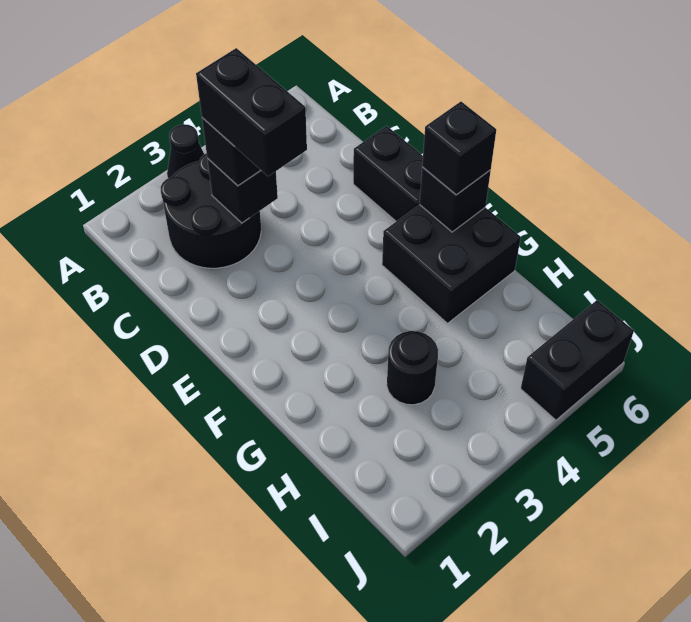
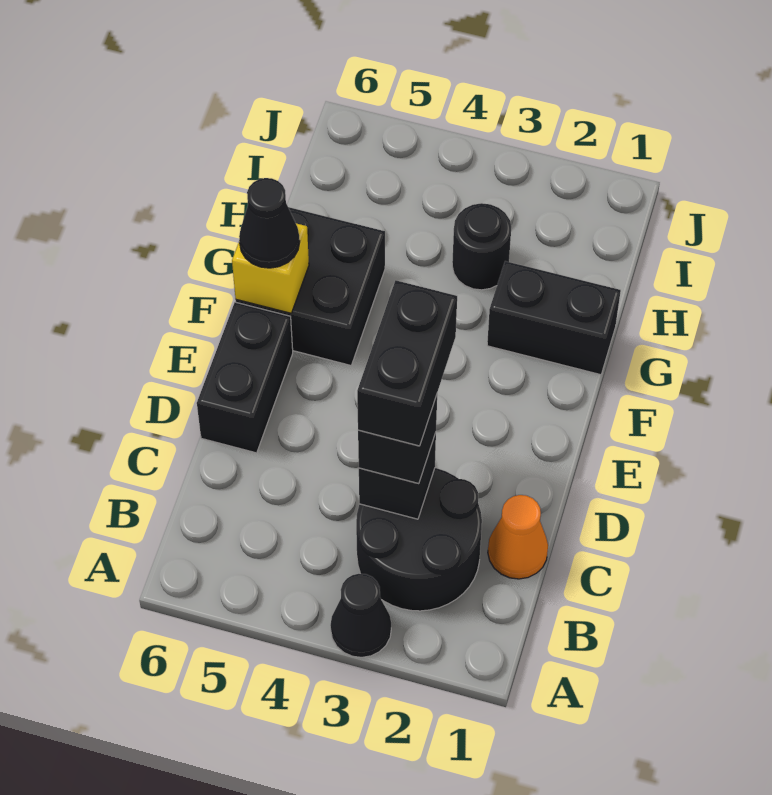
none -> orange 1x1 cone [488,495,548,579]
black 1x1 brick [419,167,491,232] -> yellow 1x1 brick [232,223,309,313]
black 1x1 brick [422,102,496,195] -> black 1x1 cone [239,178,300,268]
black 1x2 brick [521,300,634,420] -> black 1x2 brick moved to [487,261,621,375]

